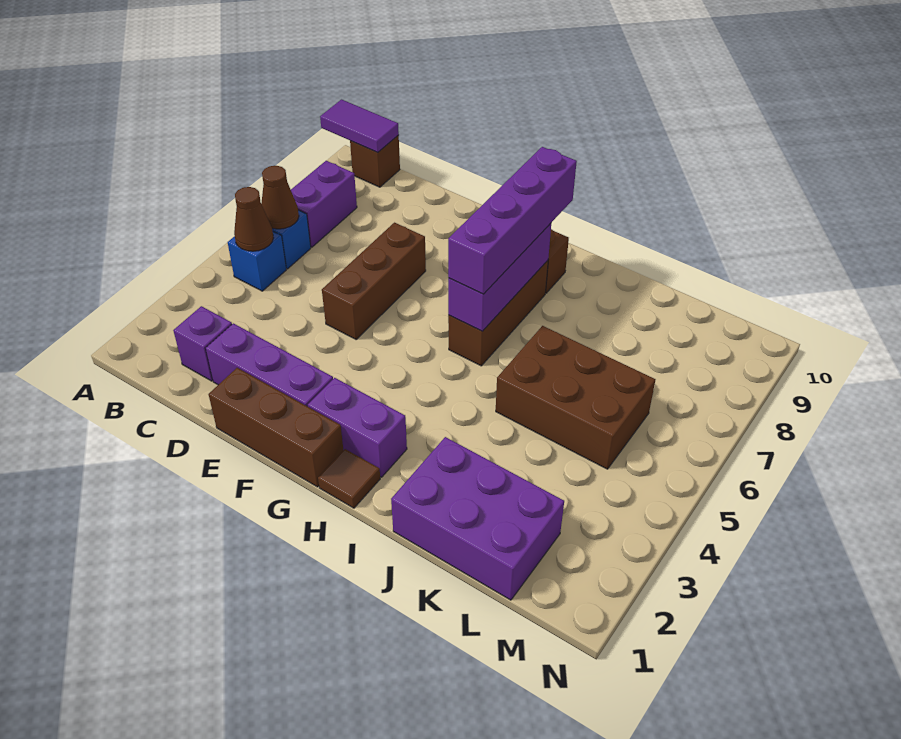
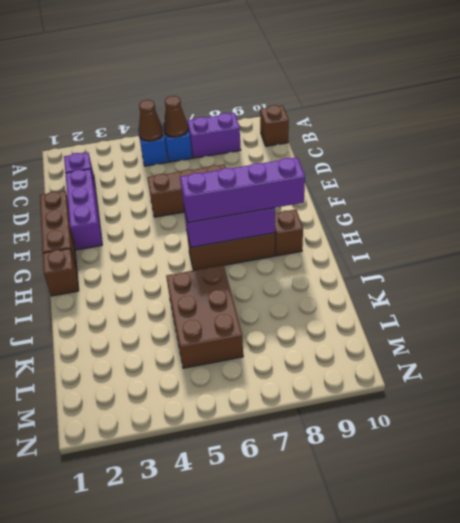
purple 1x2 tile [320,100,399,153] -> none
purple 1x2 brick [308,378,407,477] -> none
brown 1x1 tile [318,449,380,508] -> brown 1x1 brick [43,249,79,296]
purple 2x3 brick [391,437,564,600] -> none

